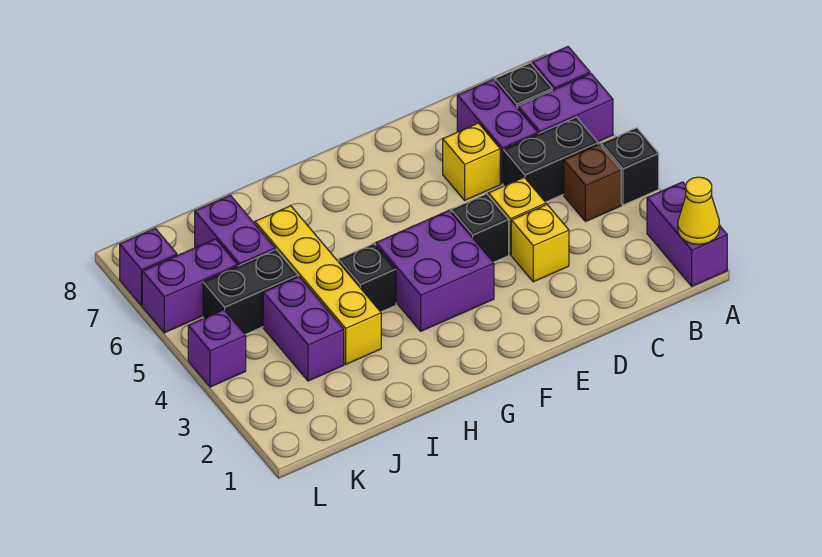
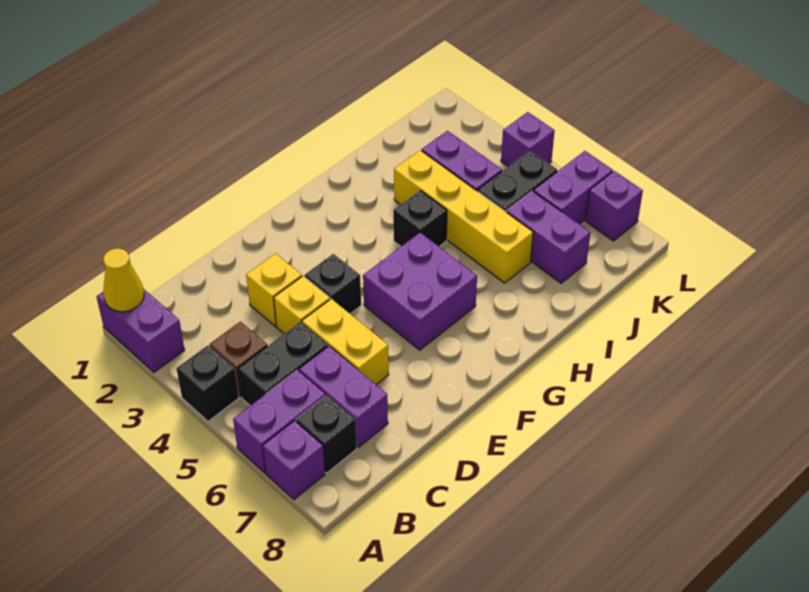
yellow 1x1 brick [443,123,500,200] -> yellow 1x2 brick [302,299,389,385]
purple 2x2 brick [376,210,494,331] -> purple 2x2 brick moved to [363,233,477,350]

